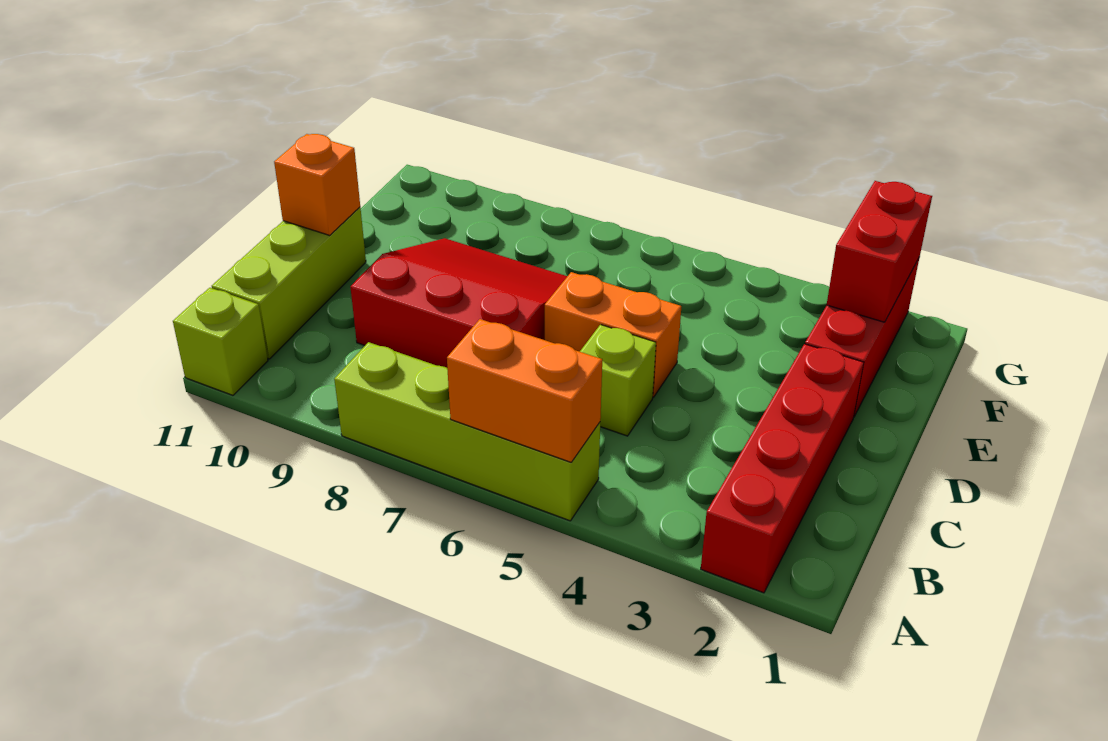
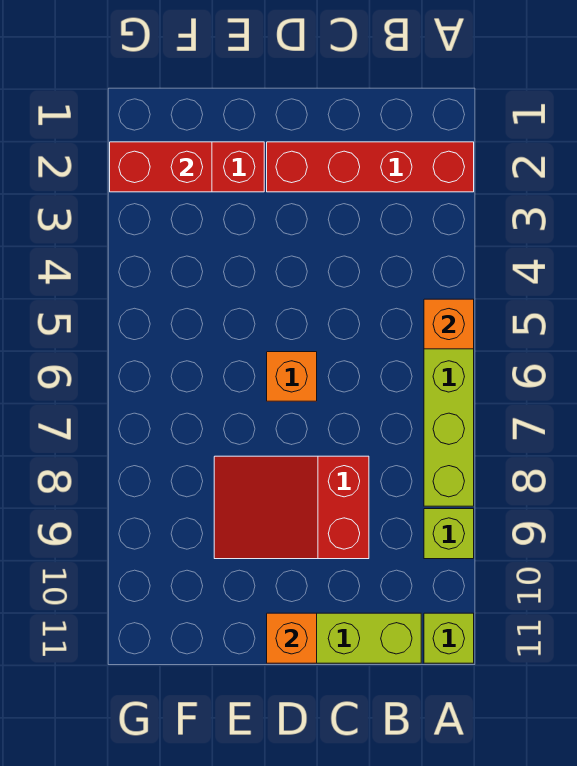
orange 1x2 brick [447,319,602,462] -> orange 1x1 brick [424,299,474,349]
lime 1x1 brick [580,325,656,436] -> lime 1x1 brick moved to [424,509,474,559]
red 3x3 slope [350,238,567,368] -> red 2x3 slope [214,456,369,559]
orange 1x2 brick [545,272,681,397] -> orange 1x1 brick [267,352,317,401]

